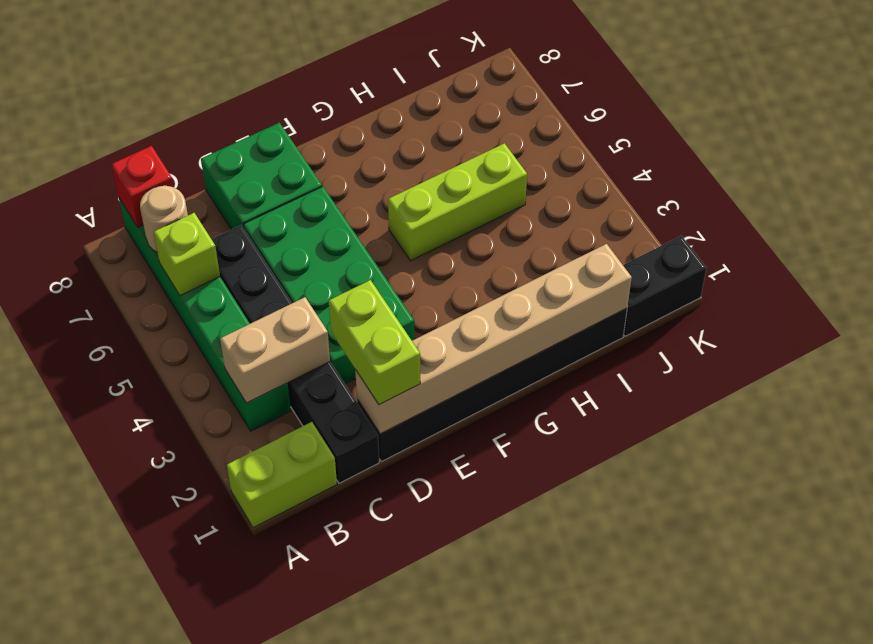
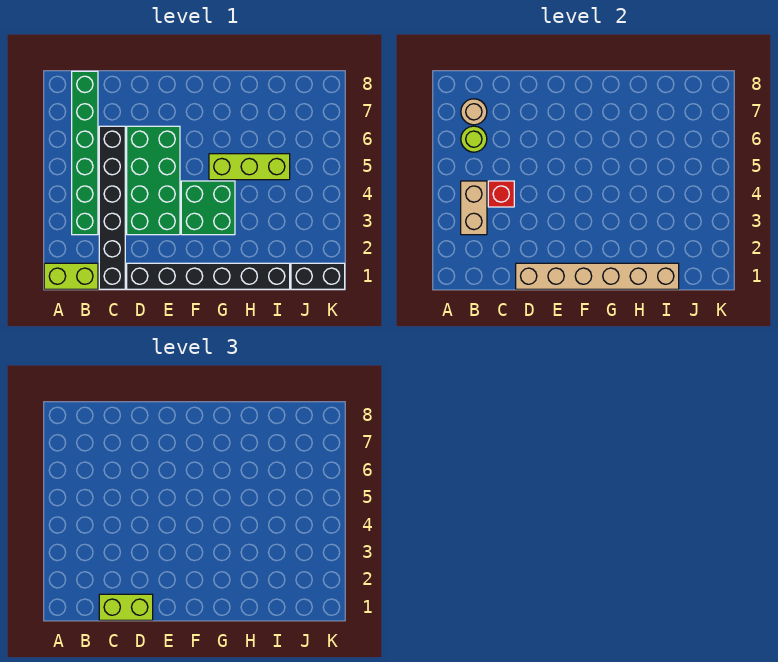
tan 1x2 brick [220,297,330,403] -> tan 1x2 brick turned to [461,181,487,235]
lime 1x1 brick [154,213,220,296] -> lime 1x1 round brick [461,126,487,152]
red 1x1 brick [111,146,173,227] -> red 1x1 brick moved to [488,181,514,207]
lime 1x2 brick [329,280,420,405] -> lime 1x2 brick turned to [99,594,153,620]
green 2x2 brick [201,123,322,230] -> green 2x2 brick moved to [181,181,235,235]

